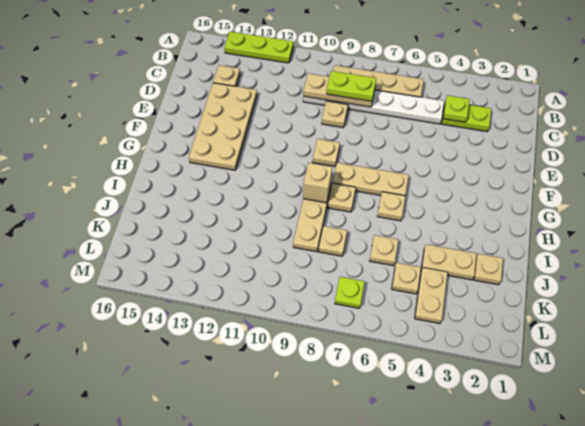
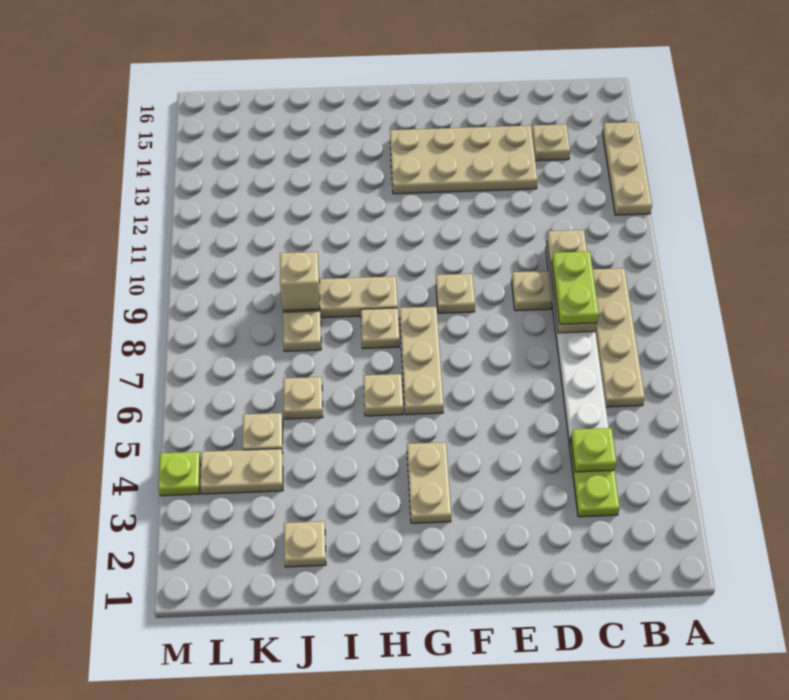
lime 1x3 plate [224,32,293,63] -> tan 1x3 plate [602,122,652,215]
tan 1x1 brick [303,163,332,203] -> tan 1x1 brick moved to [280,252,320,310]
tan 1x2 plate [421,244,477,280] -> tan 1x2 plate moved to [407,442,451,523]
lime 1x1 plate [335,277,364,308] -> lime 1x1 plate moved to [158,452,201,496]

